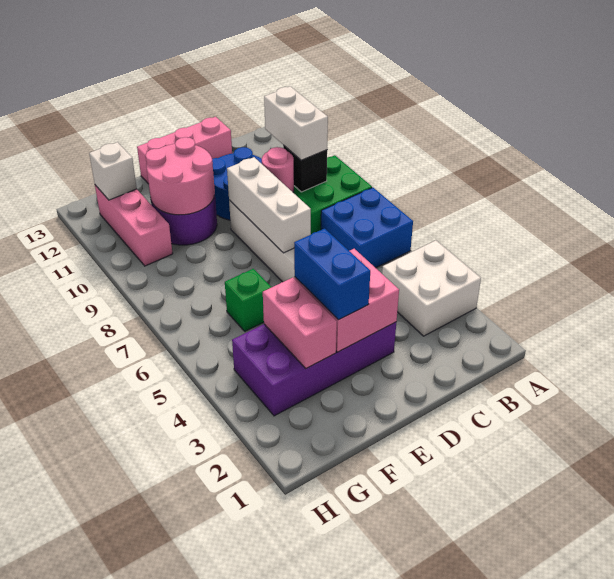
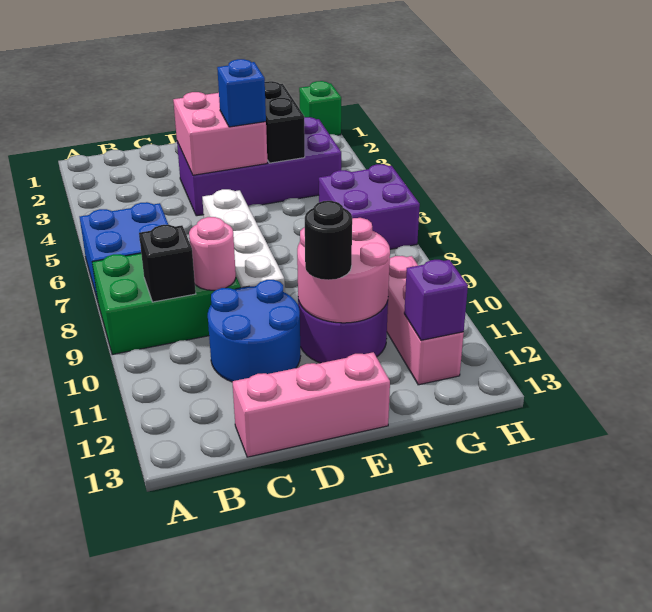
white 2x2 brick [382,240,481,336] -> none
white 1x2 brick [264,86,328,160] -> none
white 1x3 brick [227,157,311,253] -> none
blue 1x2 brick [294,229,370,320] -> blue 1x1 brick [217,59,266,127]
none -> black 1x1 round brick [305,201,352,280]
pink 1x2 brick [263,278,337,368] -> black 1x2 brick [265,81,305,163]
green 1x1 brick [225,269,272,331] -> green 1x1 brick moved to [299,81,341,135]
none -> purple 2x2 brick [319,164,420,249]
white 1x1 brick [89,142,137,200] -> purple 1x1 brick [404,260,468,340]

